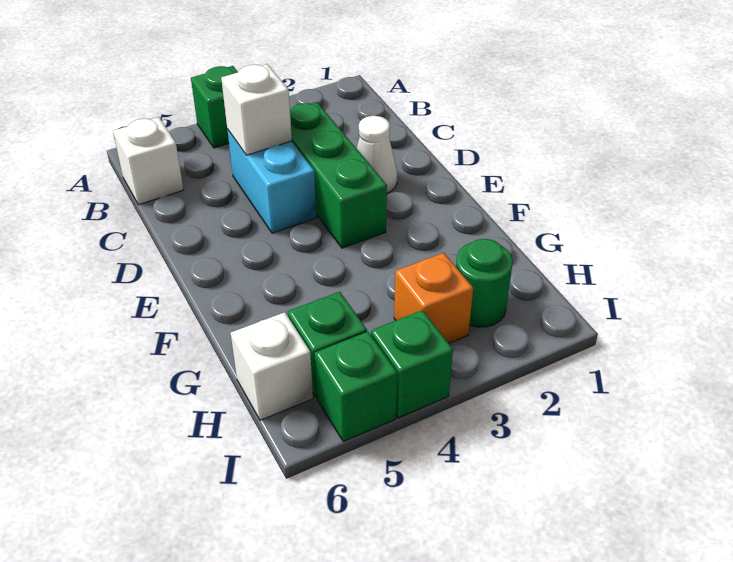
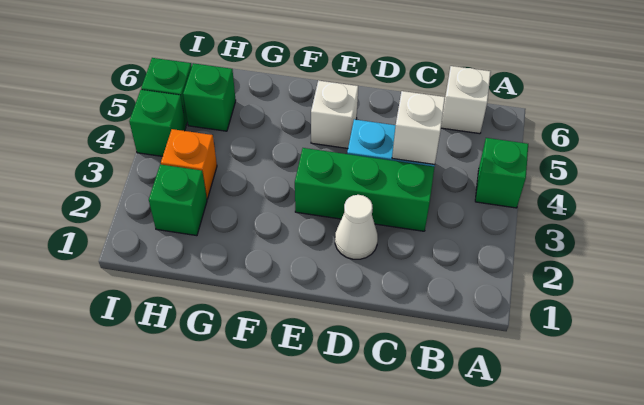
green 1x1 round brick [456,239,513,327] -> green 1x1 brick [149,164,207,236]
white 1x1 brick [231,312,313,420] -> white 1x1 brick moved to [311,80,358,148]

